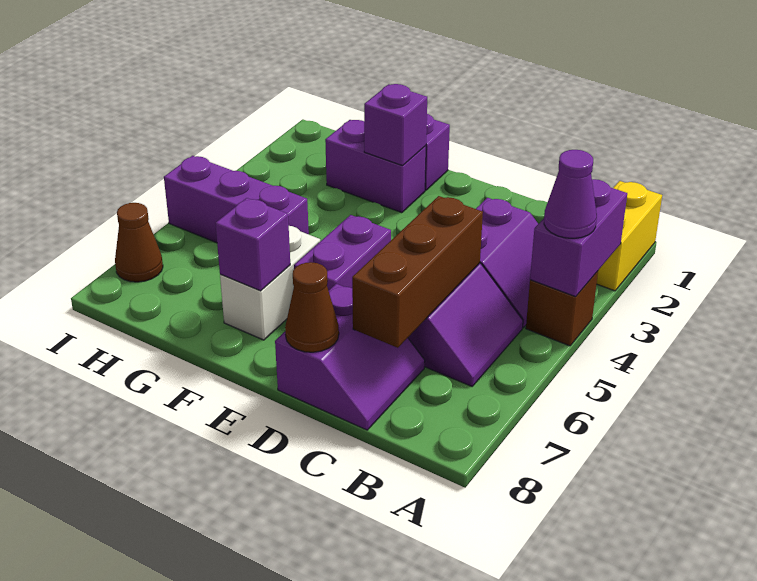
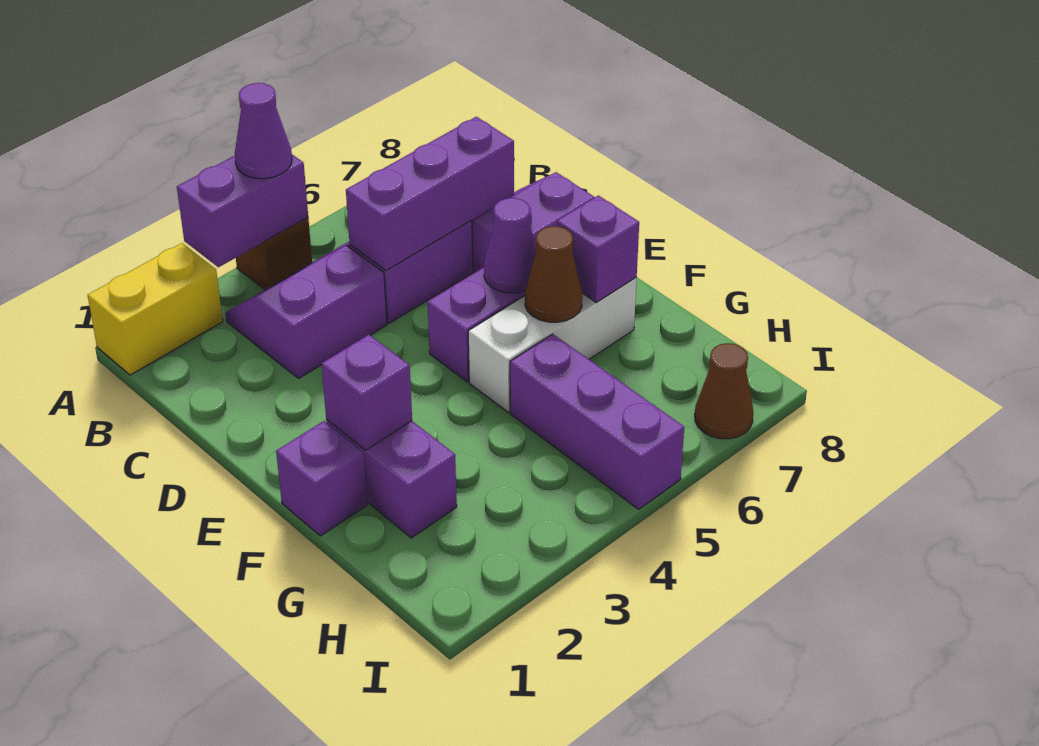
brown 1x3 brick [352,196,483,348] -> purple 1x3 brick [346,117,514,270]
brown 1x1 cone [285,262,339,352] -> brown 1x1 cone moved to [525,226,582,322]
none -> purple 1x1 cone [484,198,536,293]
white 1x2 brick [220,226,320,340] -> white 1x3 brick [468,278,637,412]

